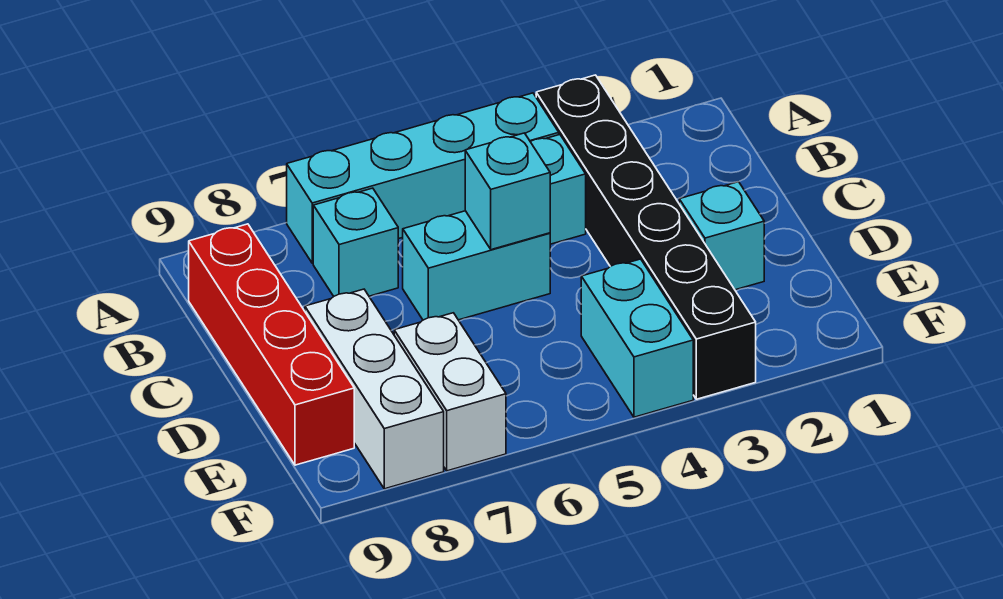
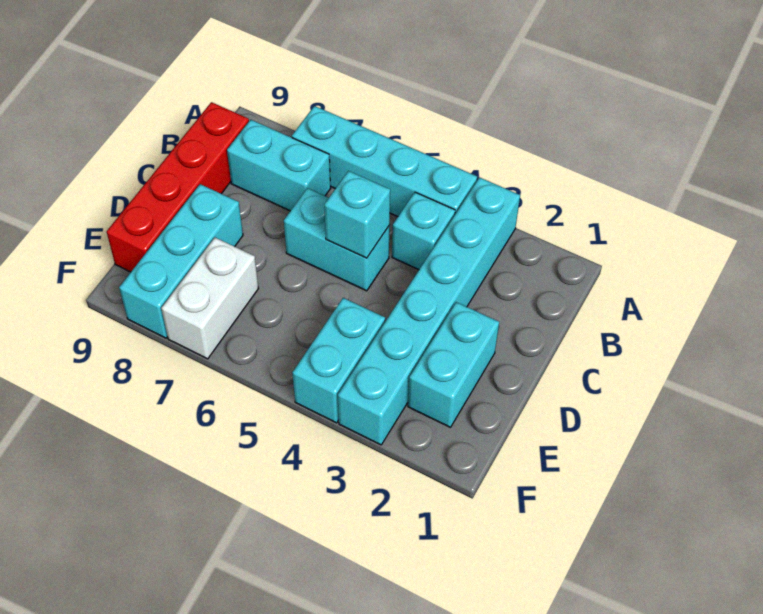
black 1x6 brick [536,75,756,399] -> cyan 1x6 brick [338,178,520,445]
cyan 1x1 brick [313,188,398,296] -> cyan 1x2 brick [227,120,331,211]
cyan 1x1 brick [679,182,764,290] -> cyan 1x2 brick [408,302,499,427]
white 1x3 brick [305,289,444,489] -> cyan 1x3 brick [119,184,243,338]

